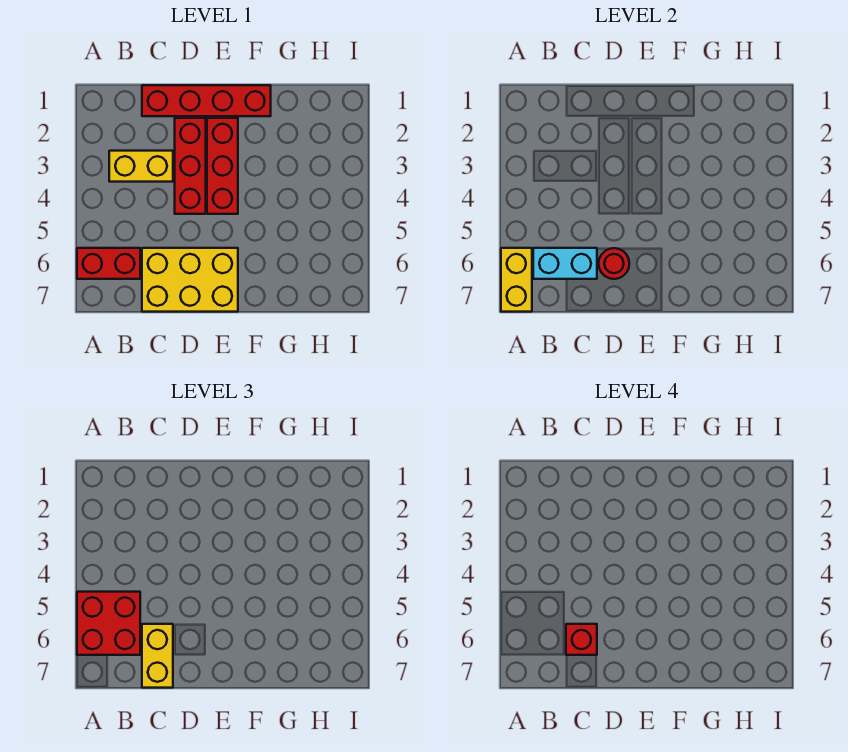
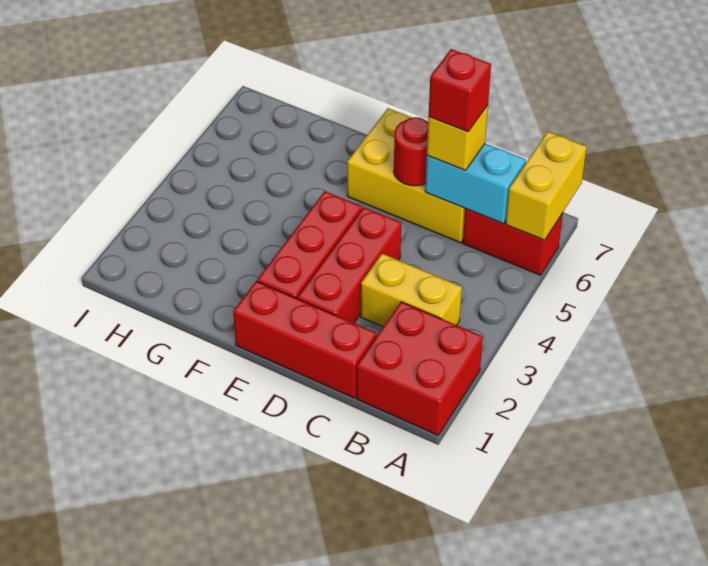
red 2x2 brick [77,592,140,655] -> red 2x2 brick moved to [357,302,483,435]
red 1x4 brick [142,85,271,116] -> red 1x3 brick [233,281,377,398]
yellow 1x2 brick [142,624,173,688] -> yellow 1x1 brick [427,105,488,170]

